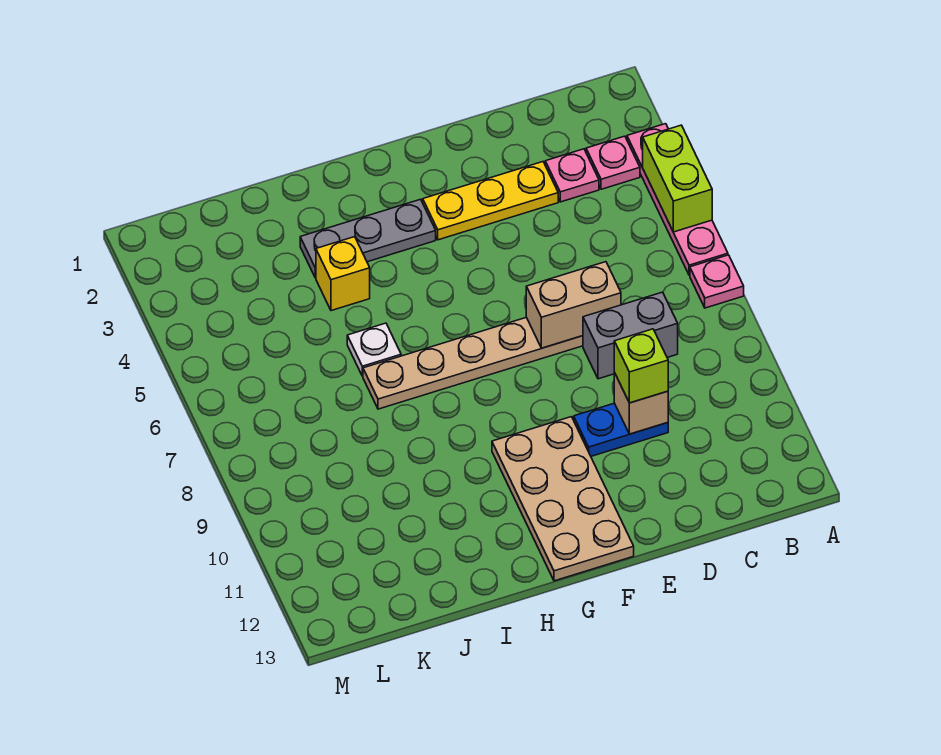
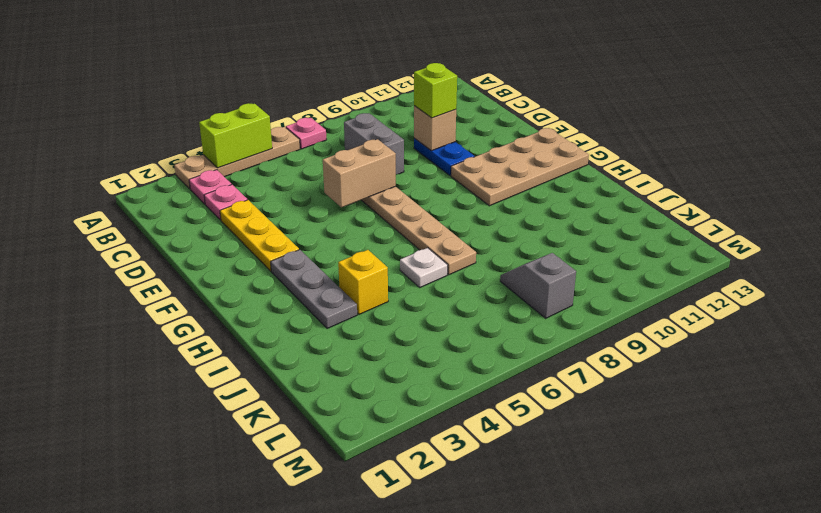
pink 1x4 plate [627,124,728,275] -> tan 1x4 plate [174,127,300,189]
tan 1x2 brick [526,262,621,348] -> tan 1x2 brick turned to [323,139,396,207]
none -> grey 1x2 slope [500,253,576,318]

